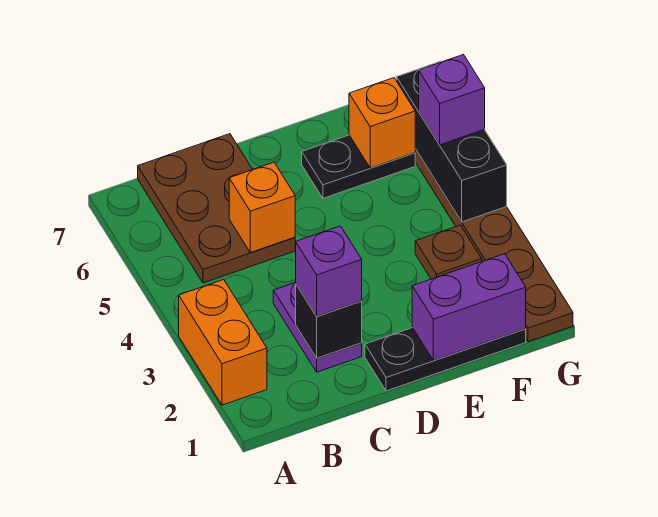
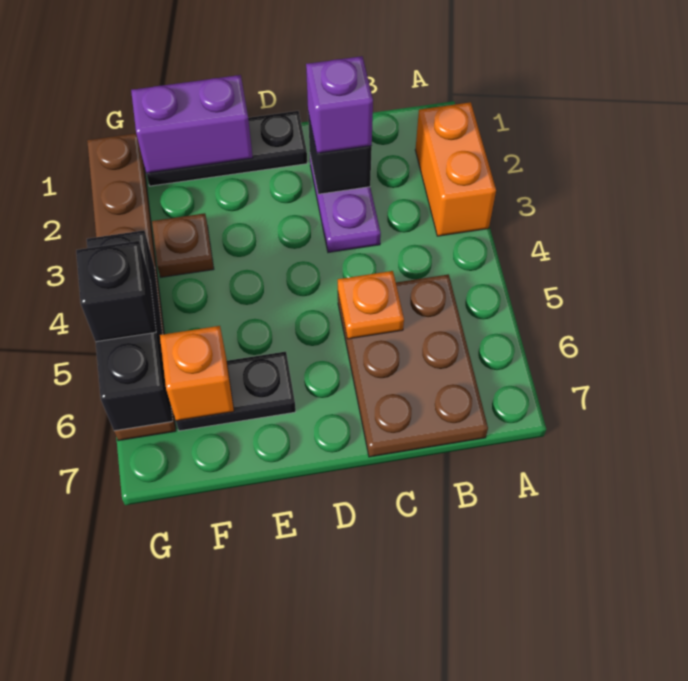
orange 1x1 brick [229,162,295,253] -> orange 1x1 plate [338,271,404,339]
purple 1x1 brick [419,55,485,145] -> black 1x1 brick [76,241,156,342]

